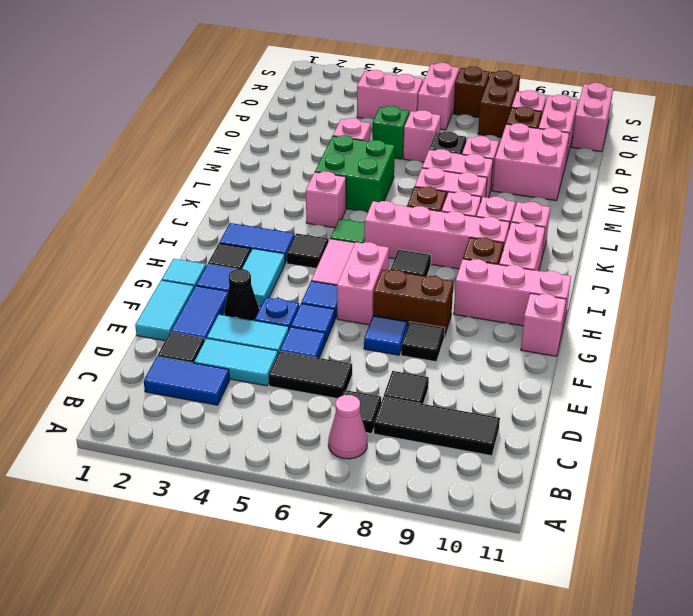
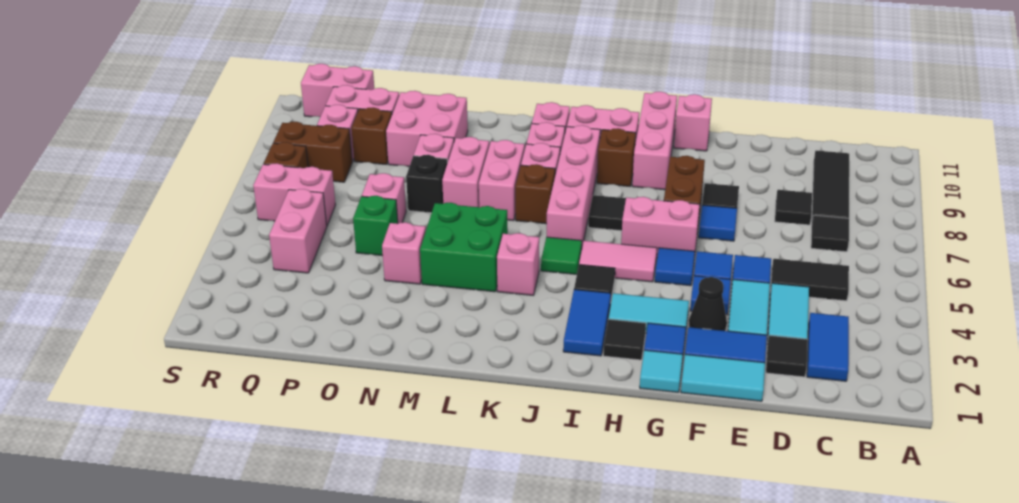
pink 1x1 cone [328,395,367,459] -> none
black 1x2 tile [269,351,352,399] -> black 1x2 tile turned to [771,259,849,301]

